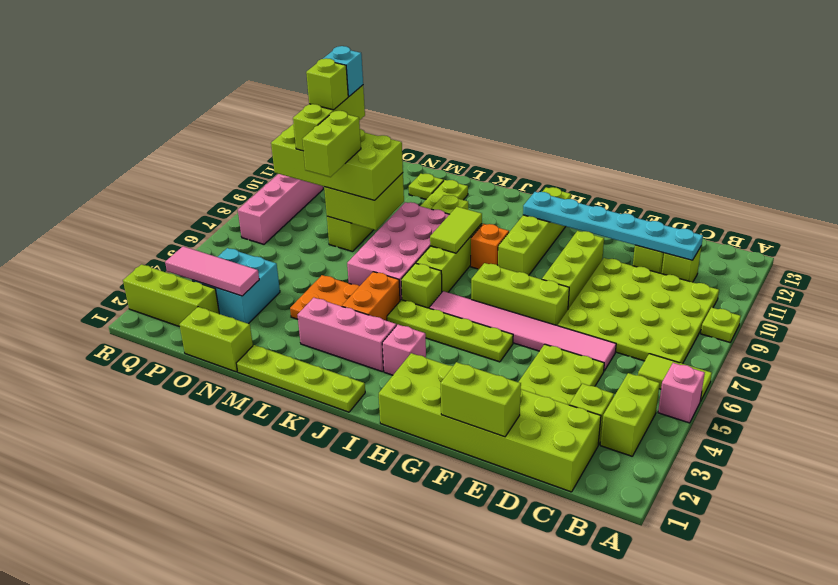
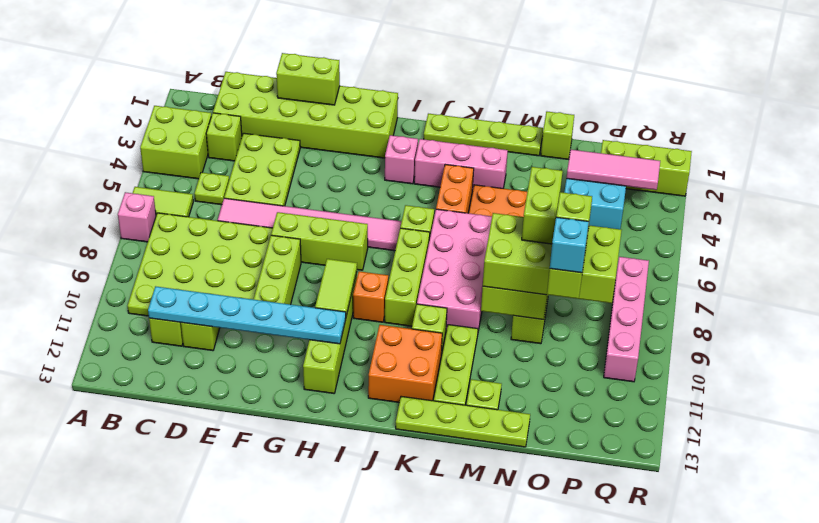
pink 1x1 brick [658,363,705,423] -> pink 1x1 brick moved to [118,192,156,242]
lime 1x1 plate [701,307,741,342] -> lime 1x1 plate moved to [194,172,229,205]
lime 1x2 brick [600,373,660,456] -> lime 2x2 brick [140,106,212,179]
lime 1x4 plate [387,300,513,362] -> lime 1x4 plate moved to [396,396,530,447]
lime 1x2 tile [430,207,482,253] -> lime 1x2 tile moved to [315,259,357,316]
none -> orange 2x2 brick [368,325,442,403]
lime 1x2 brick [179,307,253,372] -> lime 1x1 brick [541,112,574,159]

